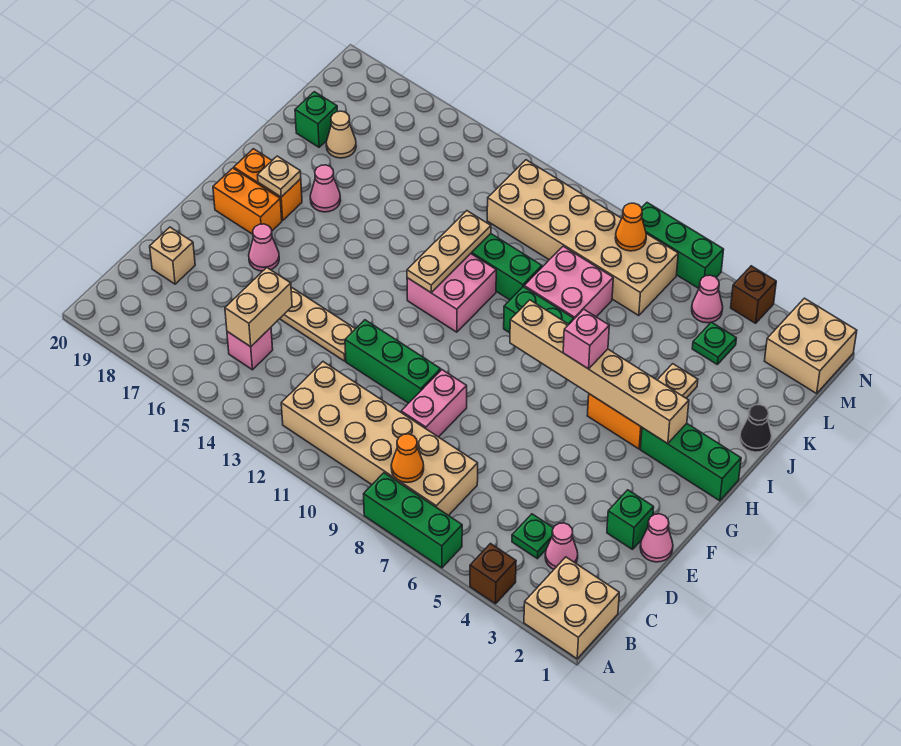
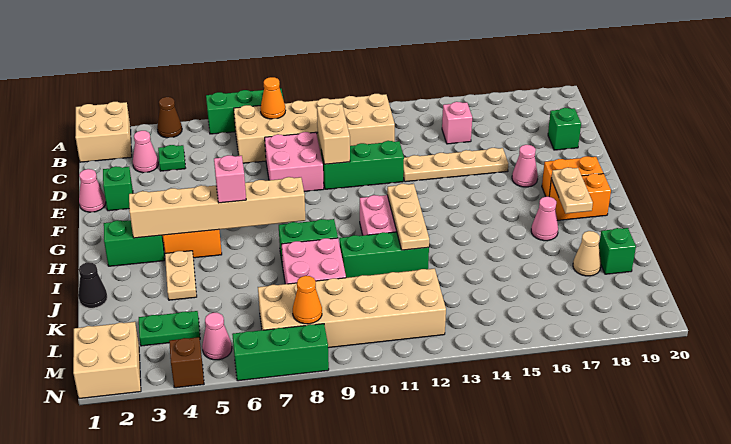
brown 1x1 brick [470,544,516,604] -> brown 1x1 cone [157,97,182,138]
tan 1x2 brick [225,268,292,347] -> tan 1x2 brick moved to [317,103,350,164]
pink 1x2 brick [401,370,467,437] -> pink 2x2 brick [265,132,324,191]
tan 1x1 brick [150,227,195,284] -> green 1x1 brick [548,108,581,150]
green 1x3 brick [640,423,741,501] -> green 1x2 brick [104,220,165,266]
tan 1x1 plate [258,156,301,197] -> tan 1x2 plate [551,167,593,214]
green 1x1 plate [692,322,736,364] -> green 1x2 plate [139,311,200,346]

